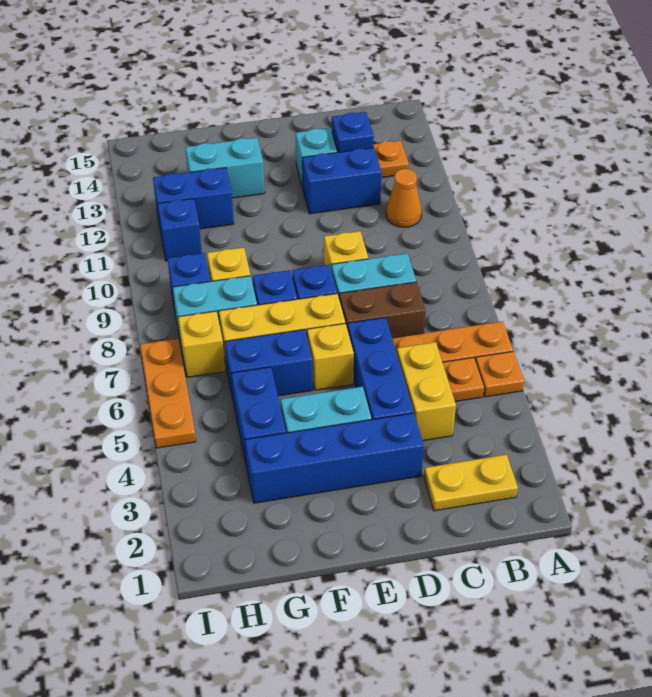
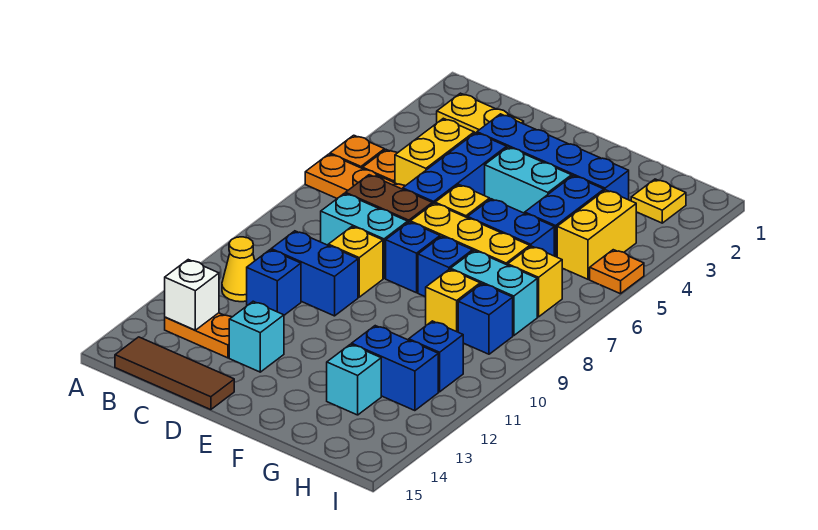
orange 1x1 cone [386,169,422,227] -> yellow 1x1 cone [222,237,255,302]
none -> white 1x1 brick [165,260,219,330]
none -> brown 1x3 tile [115,337,234,410]
blue 1x2 brick [302,148,382,214] -> blue 1x2 brick moved to [271,231,358,316]
blue 1x1 brick [332,112,374,153] -> blue 1x1 brick moved to [247,250,301,315]
cyan 1x2 brick [185,138,265,198] -> cyan 1x1 brick [327,344,381,415]
none -> yellow 1x1 plate [631,179,686,223]
none -> yellow 1x2 brick [557,190,636,279]
orange 1x3 plate [140,339,196,448] -> orange 1x1 plate [590,250,644,294]

